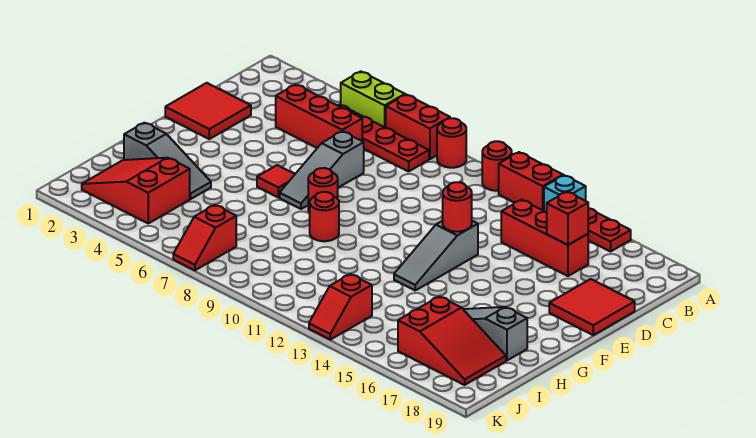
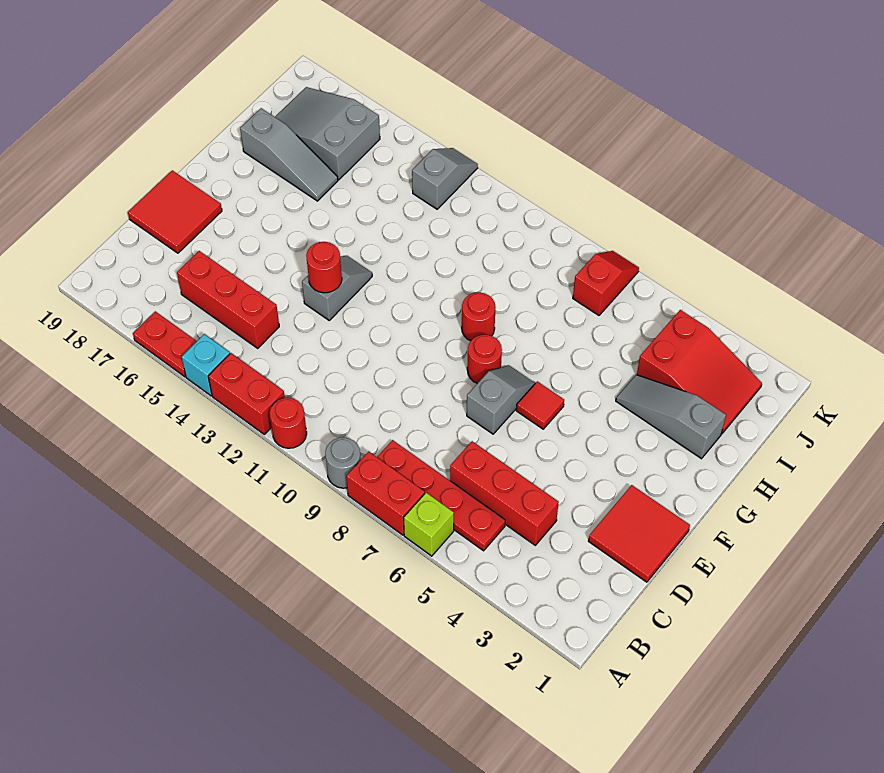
lime 1x2 brick [341,71,405,128] -> lime 1x1 brick [404,493,454,556]
red 1x1 round brick [437,118,466,168] -> grey 1x1 round brick [325,437,361,488]
red 1x1 brick [547,191,588,245] -> none
grey 1x3 slope [280,131,364,209] -> grey 1x2 slope [467,365,535,434]
grey 1x3 slope [394,221,478,290] -> grey 1x2 slope [302,256,372,320]
red 2x3 slope [398,296,506,385] -> grey 2x3 slope [275,87,380,180]
red 1x2 slope [309,274,372,340] -> grey 1x2 slope [412,148,478,209]

